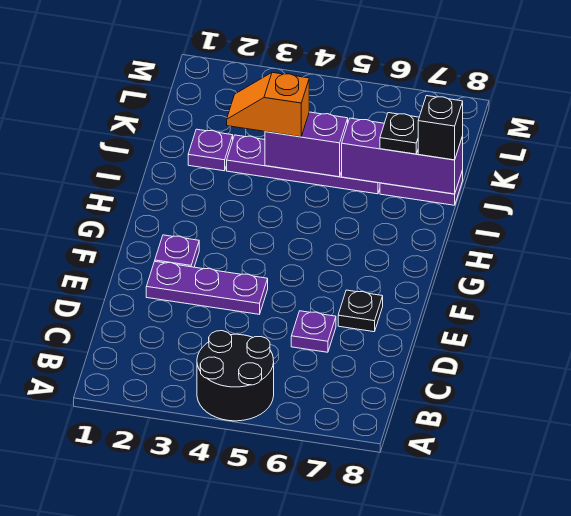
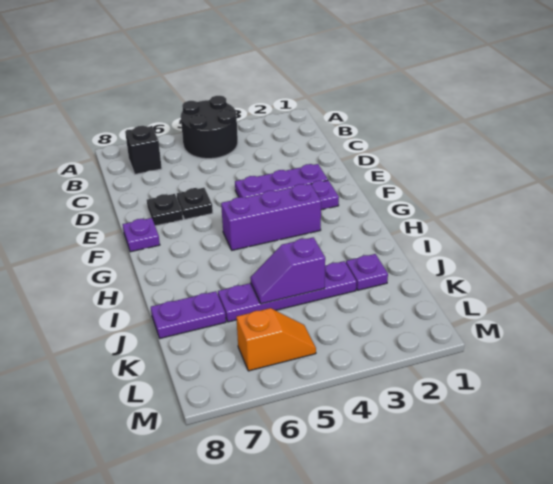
purple 1x1 plate [291,311,336,352] -> purple 1x1 plate moved to [123,218,160,252]
orange 1x2 slope [227,72,309,137] -> orange 1x2 slope moved to [236,308,316,371]
purple 1x2 brick [265,112,348,177] -> purple 1x2 slope [250,237,325,304]
purple 1x3 brick [342,118,463,194] -> purple 1x3 brick moved to [221,184,321,250]
black 1x1 plate [380,113,419,154] -> black 1x1 plate moved to [177,188,213,219]
black 1x1 brick [418,96,463,160] -> black 1x1 brick moved to [125,126,162,174]

